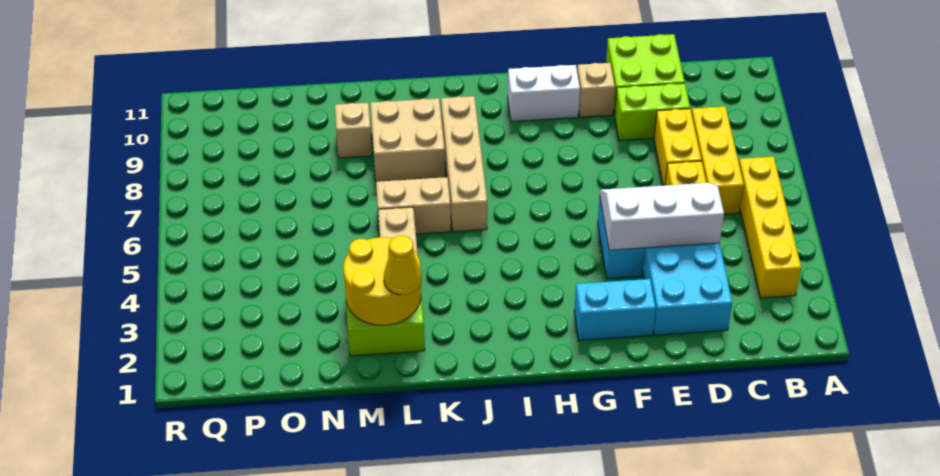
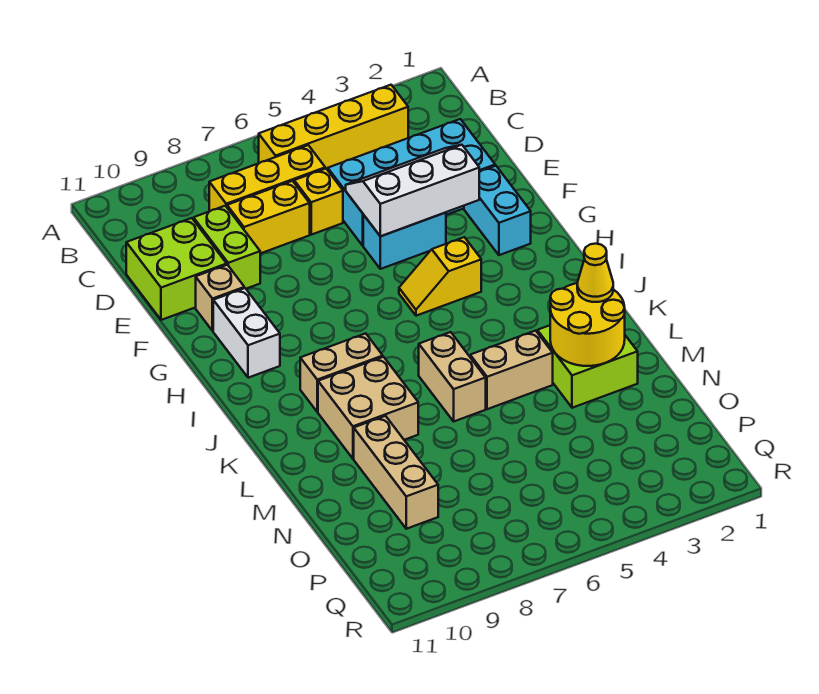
white 2x3 slope [600,183,724,250] -> white 2x3 slope turned to [346,145,479,236]
none -> yellow 1x2 slope [399,237,481,316]
tan 1x4 brick [441,96,487,232] -> tan 1x2 brick [300,333,383,412]
tan 1x1 brick [335,103,372,158] -> tan 1x3 brick [354,416,438,529]

